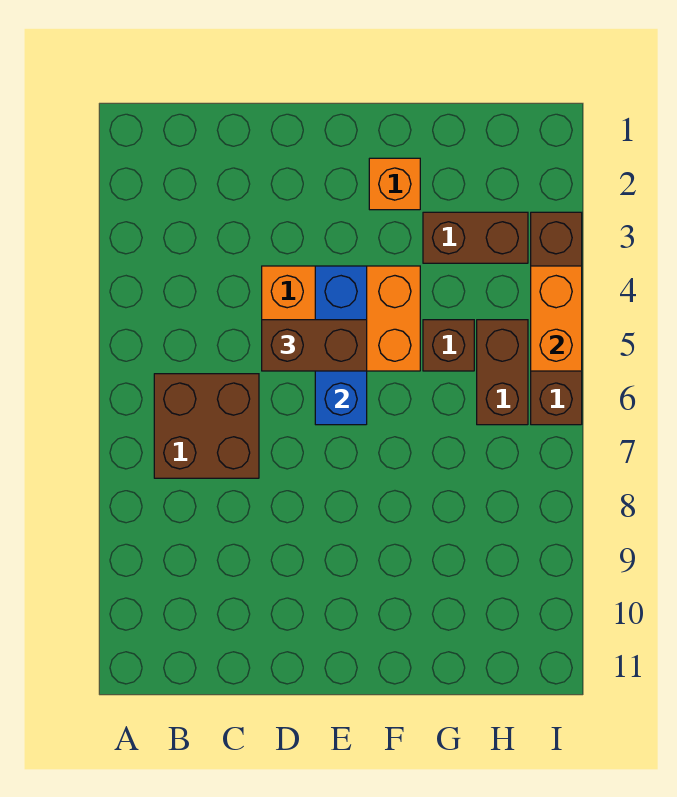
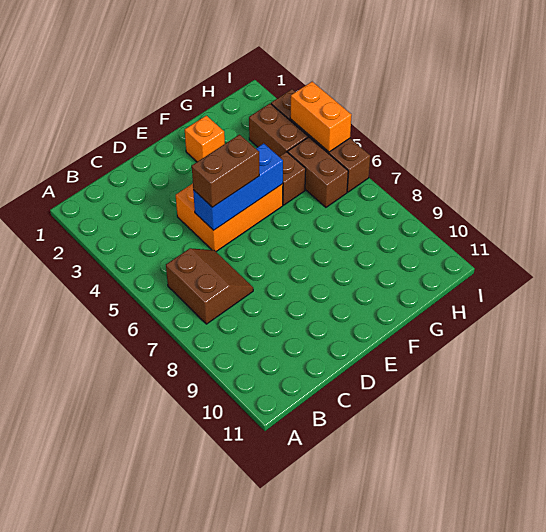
brown 2x2 brick [154,374,259,478] -> brown 2x2 slope [166,248,253,324]
blue 1x3 brick [315,266,367,425] -> blue 1x3 brick turned to [193,143,283,230]
brown 1x2 brick [423,212,528,263] -> brown 1x2 brick turned to [249,104,308,156]

